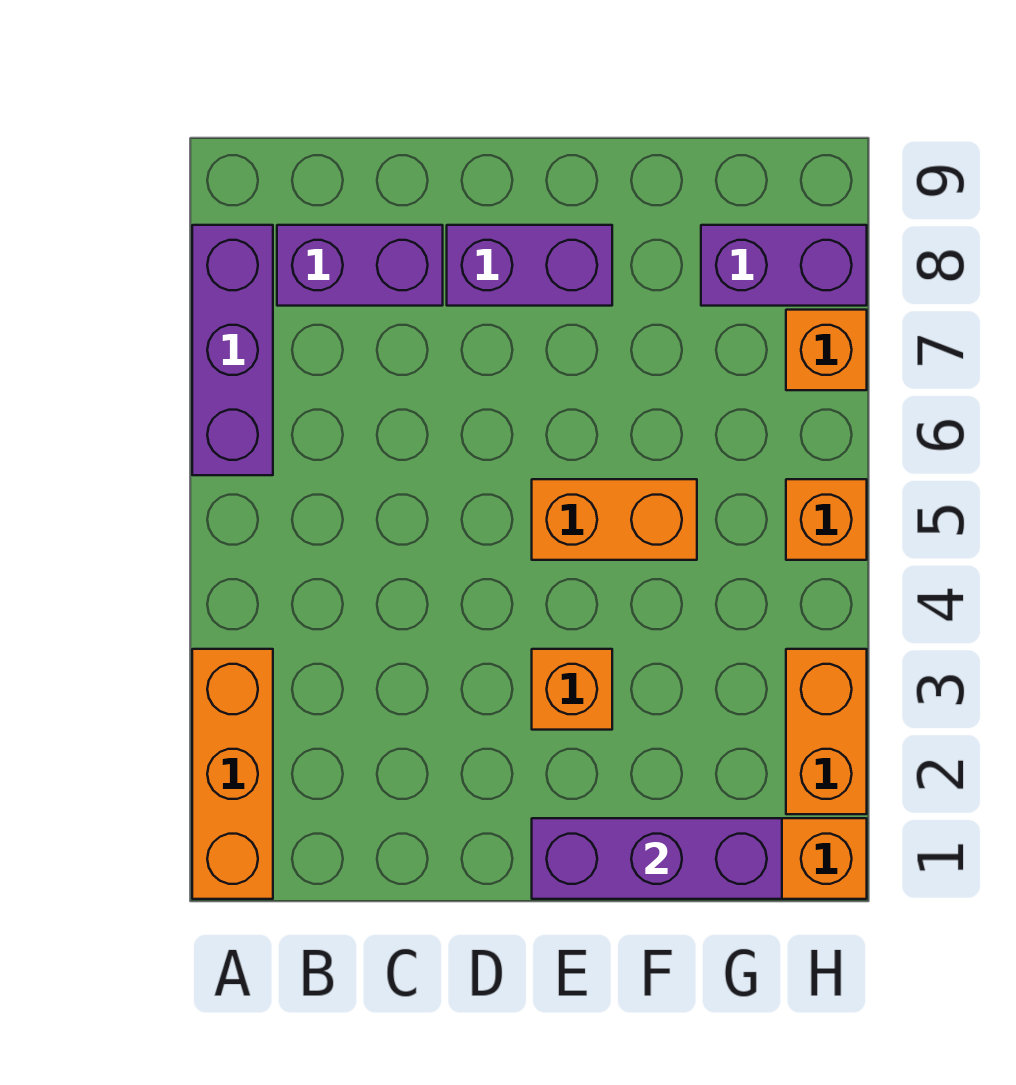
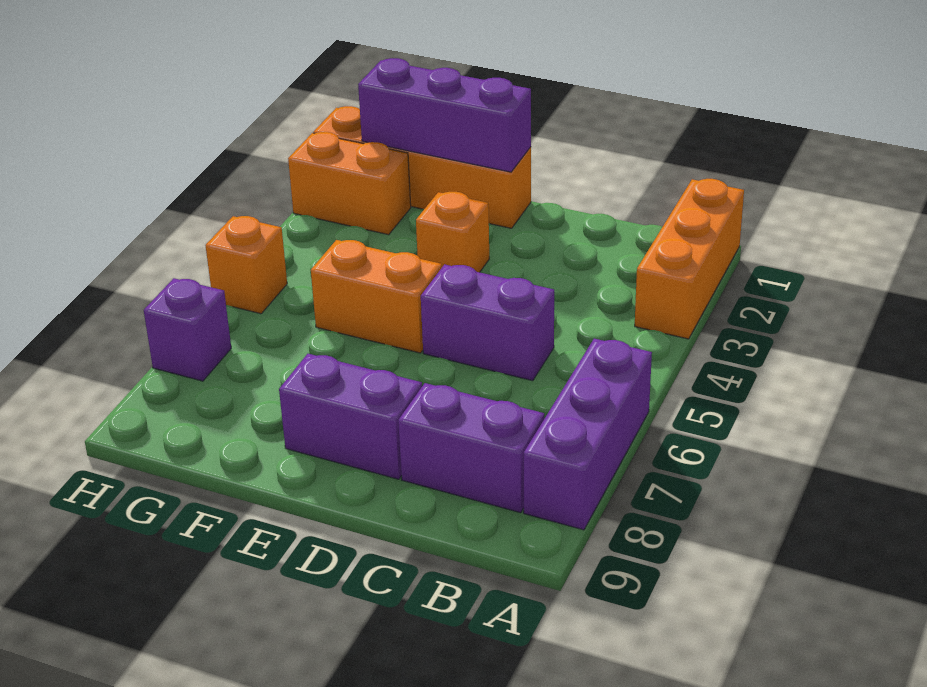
purple 1x2 brick [701,225,867,306] -> purple 1x2 brick moved to [421,264,554,381]
orange 1x2 brick [786,649,867,814] -> orange 1x2 brick turned to [288,132,411,235]
orange 1x1 brick [786,310,867,390] -> purple 1x1 brick [144,278,231,381]

